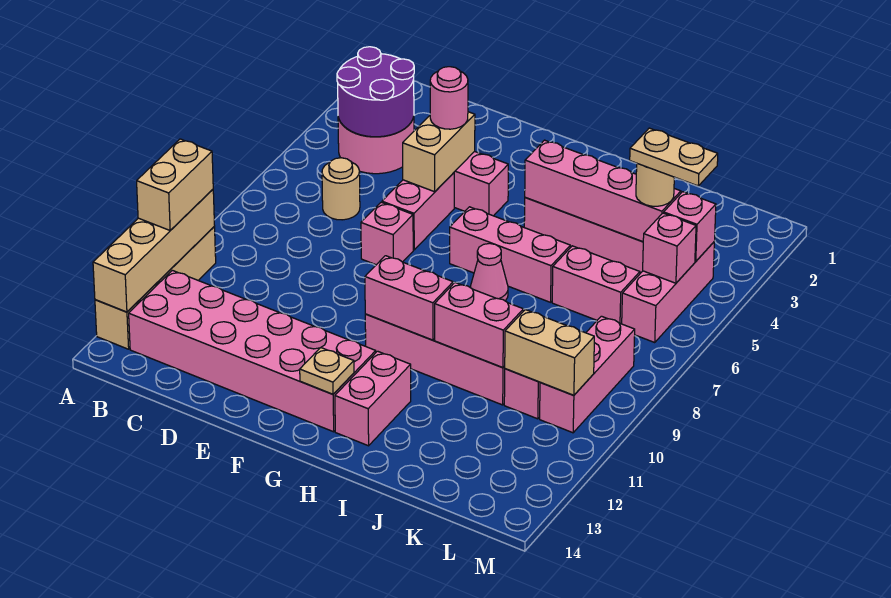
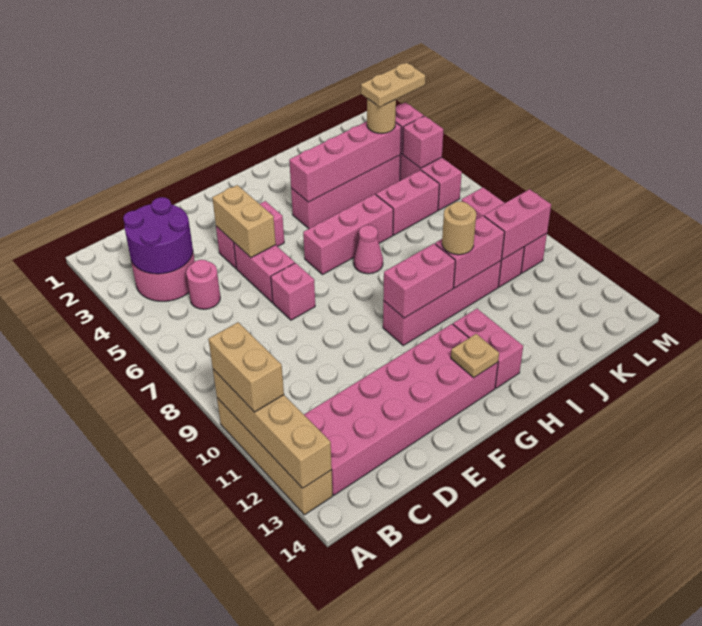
tan 1x1 round brick [322,158,360,220] -> tan 1x1 round brick moved to [442,202,476,255]
pink 1x1 round brick [430,67,468,129] -> pink 1x1 round brick moved to [186,260,220,309]
tan 1x2 brick [505,310,594,395] -> pink 1x2 brick [484,189,551,259]

